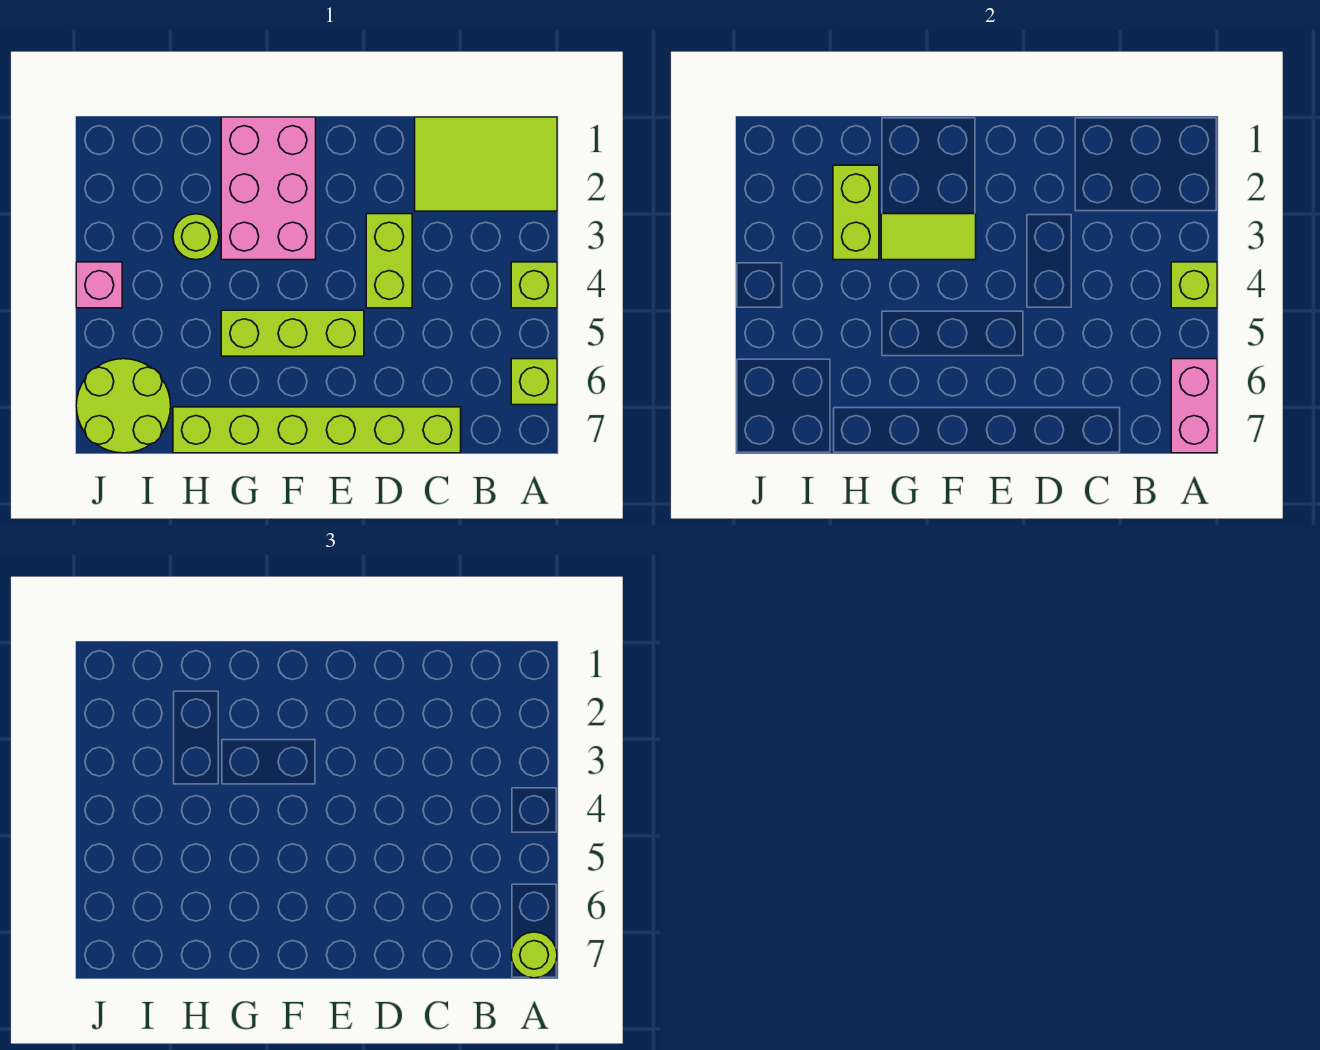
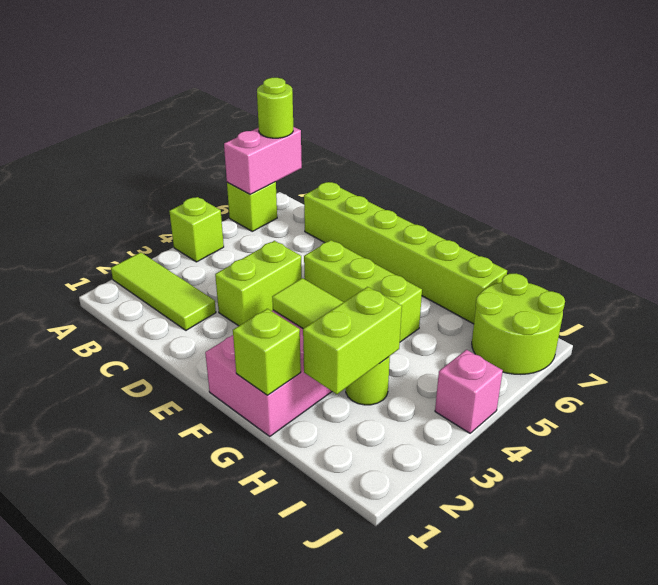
lime 2x3 tile [415,117,557,211] -> lime 1x3 tile [111,252,216,330]
lime 1x1 brick [1171,262,1217,308] -> lime 1x1 brick moved to [233,309,301,395]

